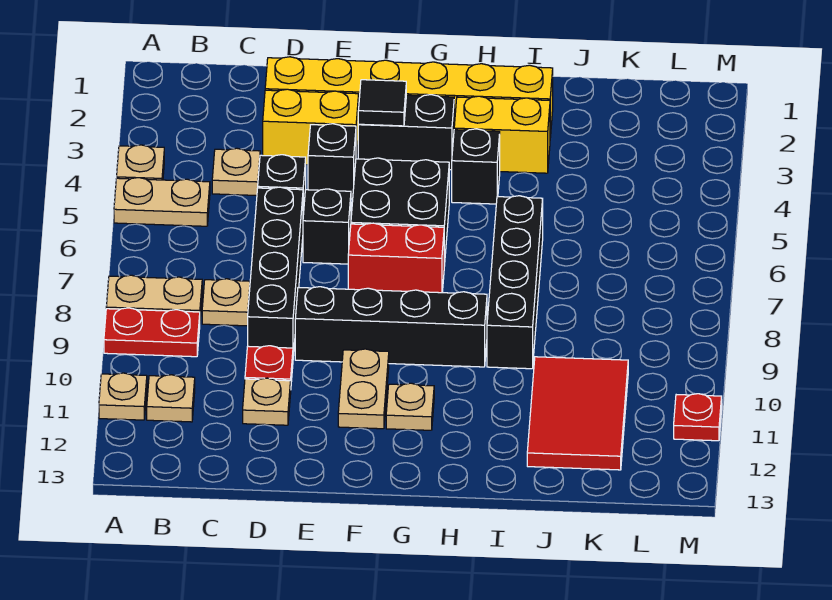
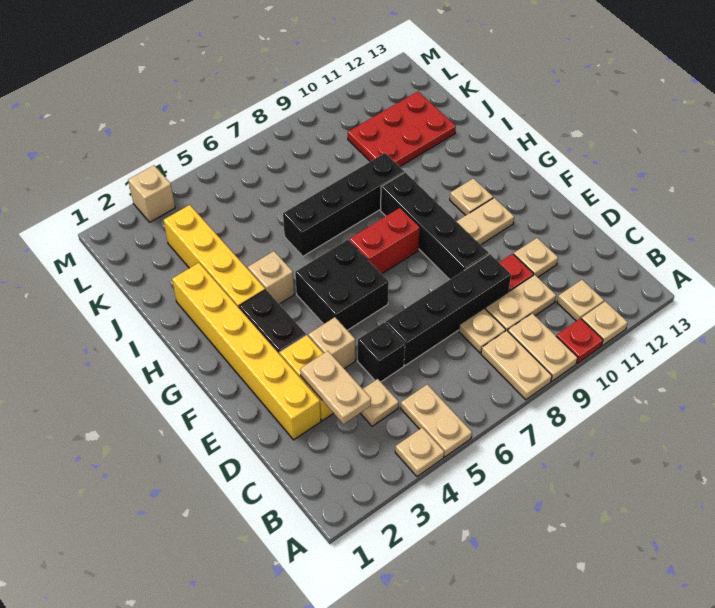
red 1x2 plate [104,308,200,357] -> tan 1x2 plate [508,313,578,381]
none -> tan 1x2 plate [300,351,371,424]
none -> tan 1x2 plate [485,275,556,331]
black 1x1 brick [308,124,356,199] -> tan 1x1 brick [308,317,355,369]
black 1x1 brick [303,189,351,264] -> none
black 1x1 tile [358,80,406,126] -> none
red 1x2 brick [348,223,444,293] -> red 1x2 brick turned to [349,208,420,274]
yellow 1x2 brick [454,96,550,173] -> yellow 1x4 brick [164,205,265,308]
black 1x1 brick [452,129,500,204] -> tan 1x1 brick [248,251,294,304]
red 2x3 tile [527,357,628,470] -> red 2x3 plate [348,92,456,167]
none -> tan 1x1 brick [128,165,175,222]
red 1x1 plate [674,394,722,441] -> red 1x1 plate moved to [556,318,603,363]

